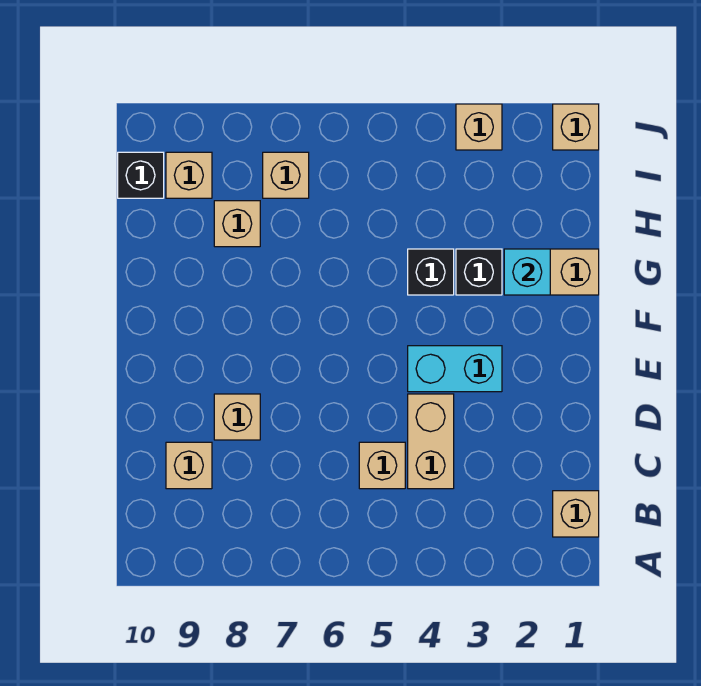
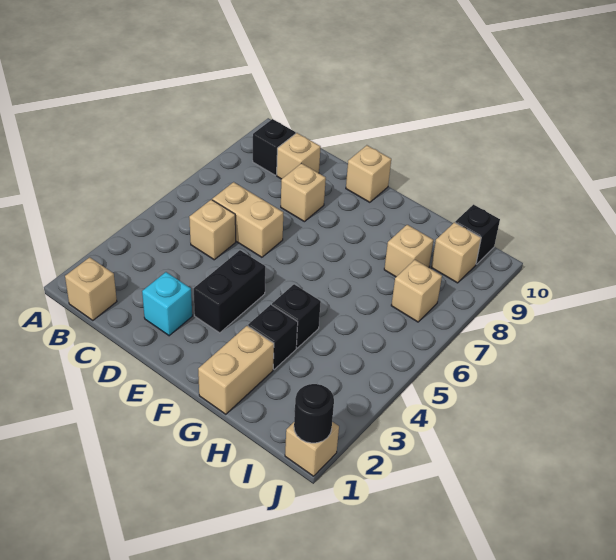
none -> black 1x1 brick [253,119,296,175]
tan 1x2 brick [408,394,454,489] -> tan 1x2 brick moved to [212,182,283,257]
cyan 1x2 brick [408,346,502,392] -> black 1x2 brick [194,250,265,333]
cyan 1x1 brick [504,249,550,295] -> cyan 1x1 brick moved to [142,272,192,336]
none -> black 1x1 round brick [294,384,334,443]
tan 1x1 brick [456,104,502,150] -> tan 1x1 brick moved to [346,145,391,202]

